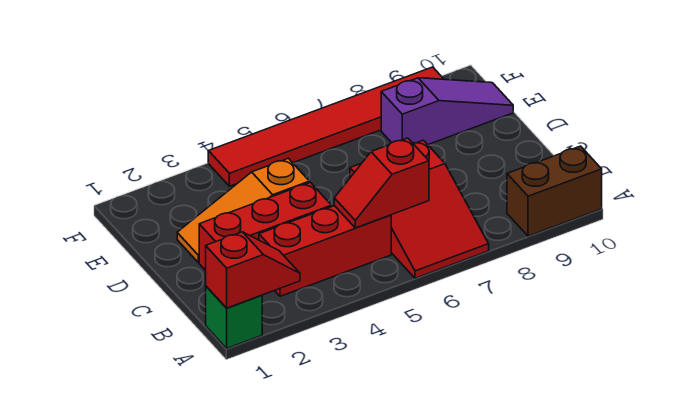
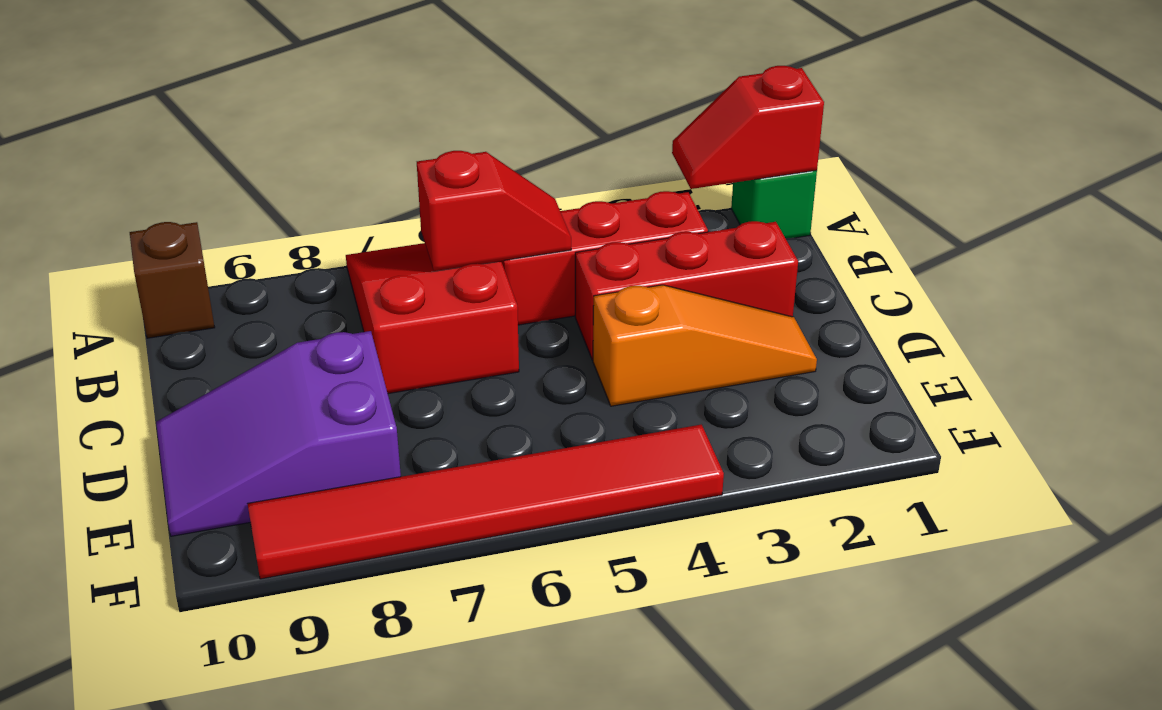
brown 1x2 brick [507,146,602,236] -> brown 1x1 brick [130,222,215,338]
purple 1x3 slope [381,78,513,145] -> purple 2x3 slope [156,331,401,536]

